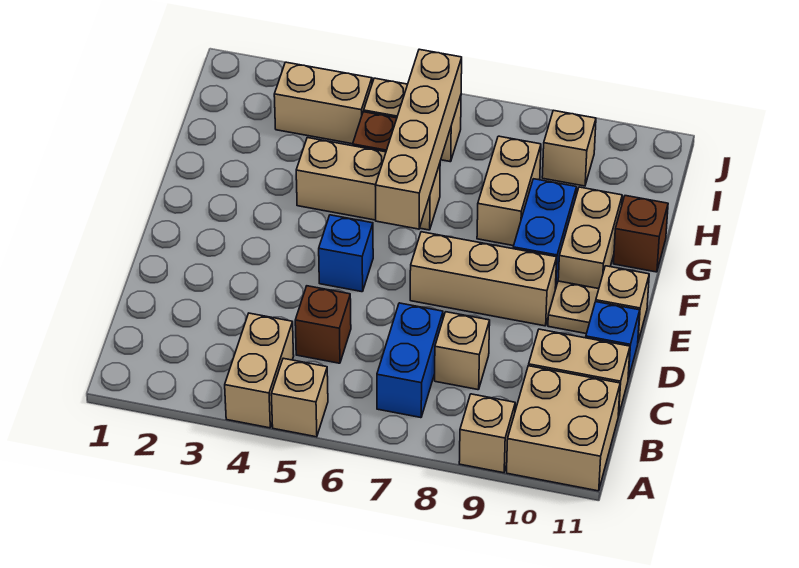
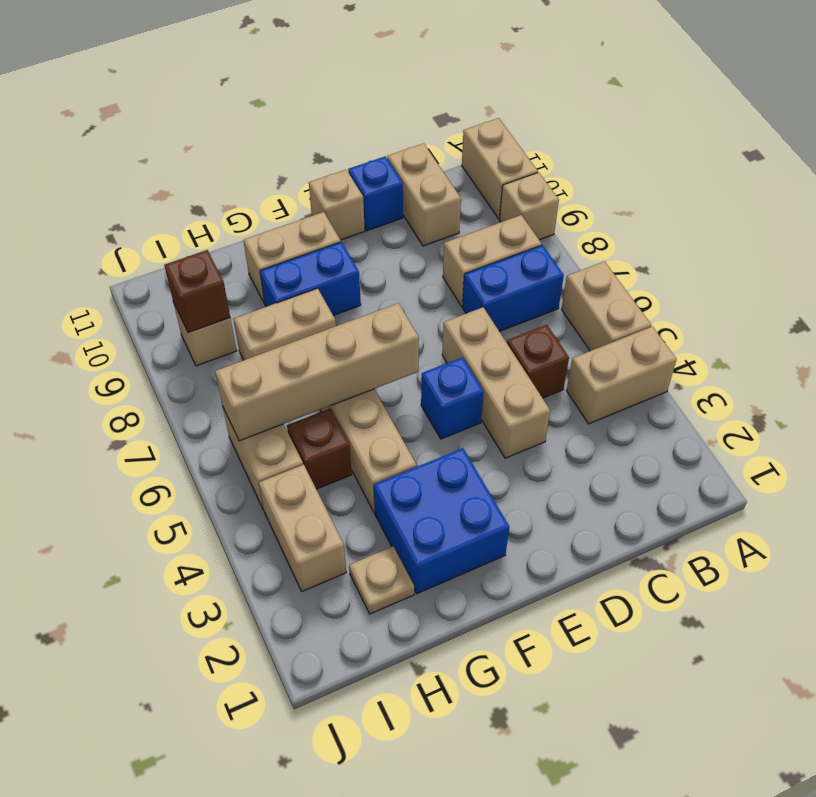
tan 1x1 brick [271,358,328,437] -> tan 1x2 brick [561,261,651,351]
tan 2x2 brick [507,366,620,491] -> tan 1x2 brick [462,118,538,219]
tan 1x1 brick [435,312,490,390] -> tan 1x2 brick [443,215,542,306]
tan 1x3 brick [410,232,557,326] -> tan 1x3 brick moved to [442,307,550,458]
tan 1x1 plate [548,281,599,334] -> tan 1x1 plate moved to [349,546,414,614]
none -> blue 2x2 brick [374,448,509,594]
brown 1x1 brick [613,196,668,272] -> brown 1x1 brick moved to [164,250,230,333]

